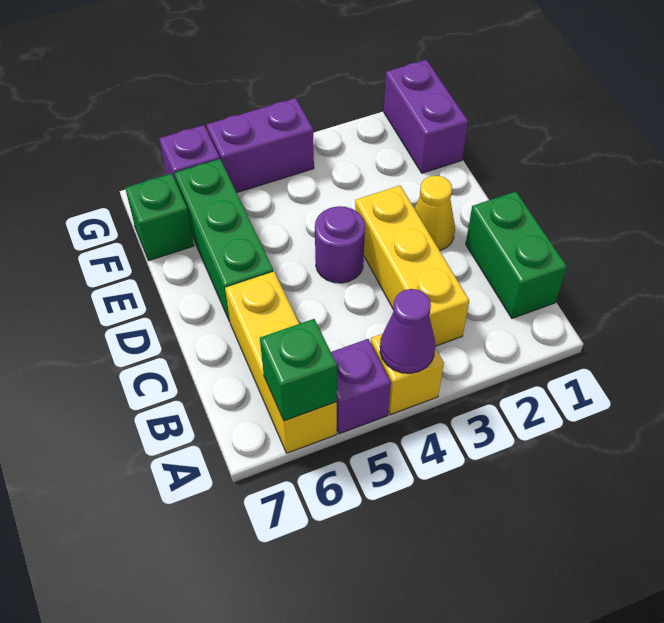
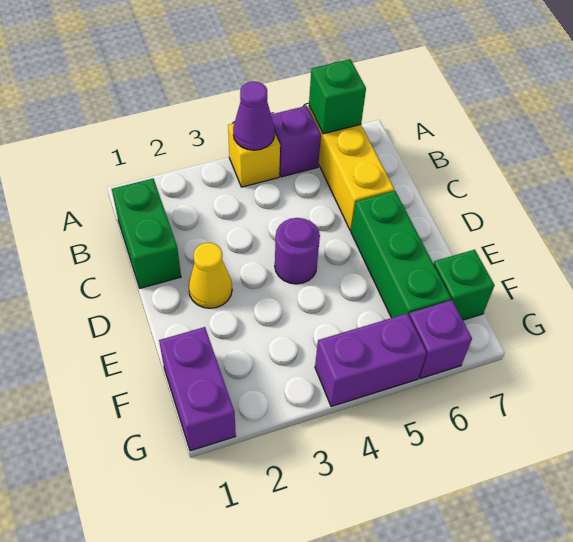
yellow 1x3 brick [355,186,469,346] -> none

